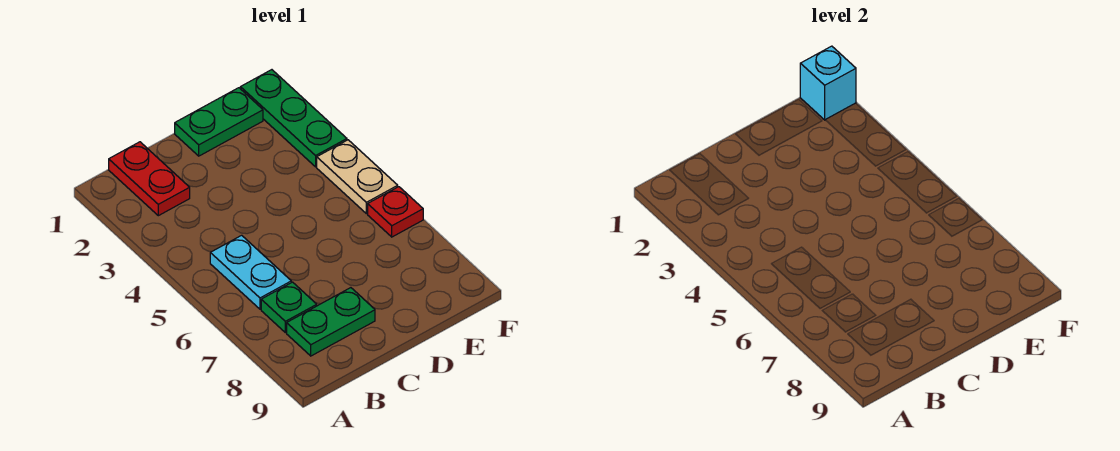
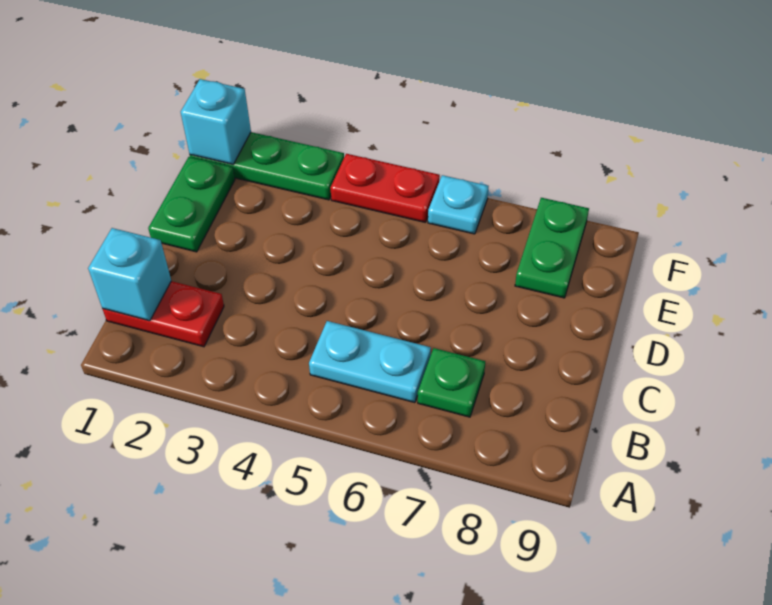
none -> cyan 1x1 brick [88,228,171,321]
green 1x2 plate [287,288,375,356] -> green 1x2 plate moved to [515,198,589,298]
tan 1x2 plate [317,140,398,214] -> red 1x2 plate [330,154,440,222]
red 1x1 plate [368,187,423,237] -> cyan 1x1 plate [428,175,489,234]

